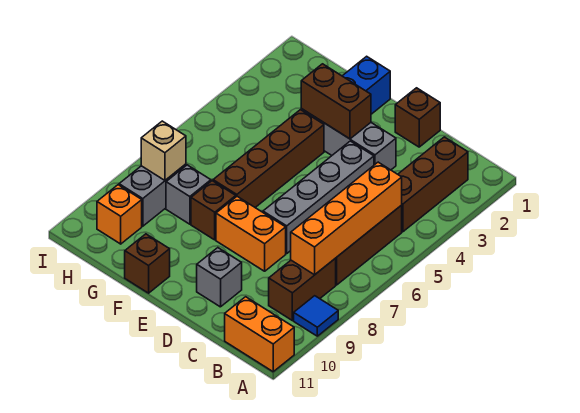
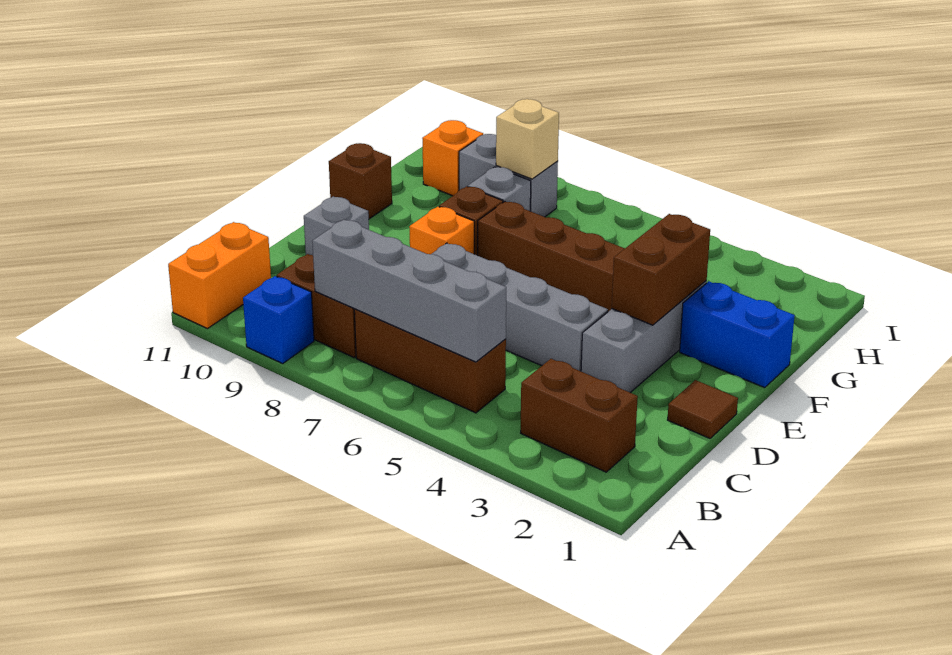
blue 1x1 tile [294,296,338,336] -> blue 1x1 brick [243,276,314,364]
brown 1x3 brick [398,137,468,232] -> brown 1x2 brick [521,359,638,472]
orange 1x4 brick [291,162,402,275] -> grey 1x4 brick [312,220,506,362]
brown 1x1 brick [395,88,440,147] -> brown 1x1 tile [668,380,738,438]
orange 1x2 brick [216,197,286,271] -> orange 1x1 brick [409,207,474,254]

